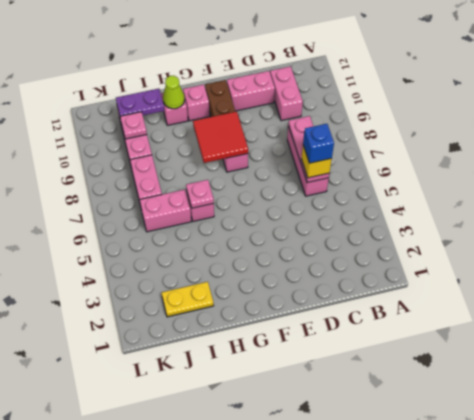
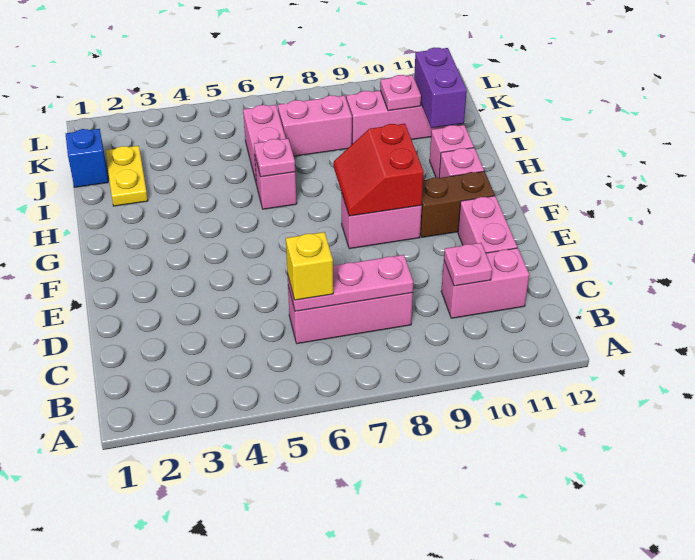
blue 1x1 brick [303,124,334,163] -> blue 1x1 brick moved to [66,129,108,187]
none -> pink 1x1 plate [444,243,492,286]
red 2x2 tile [193,111,248,163] -> red 2x2 slope [334,124,424,216]
lime 1x1 cone [163,76,185,109] -> none
purple 1x2 plate [116,89,165,116] -> purple 1x2 brick [414,48,467,128]

